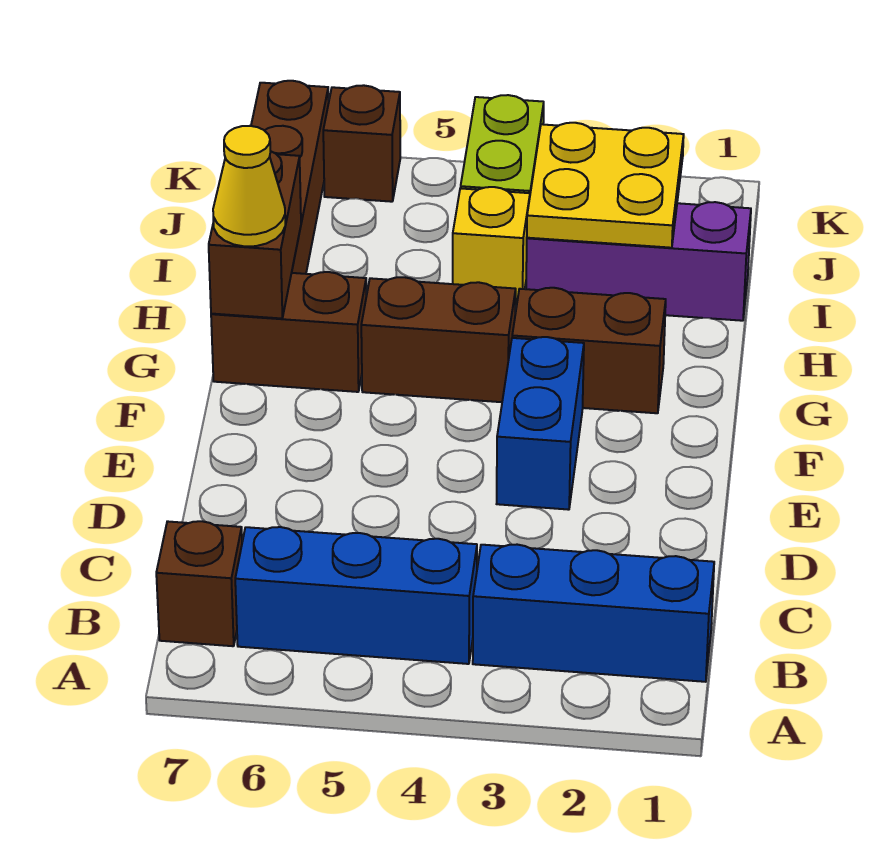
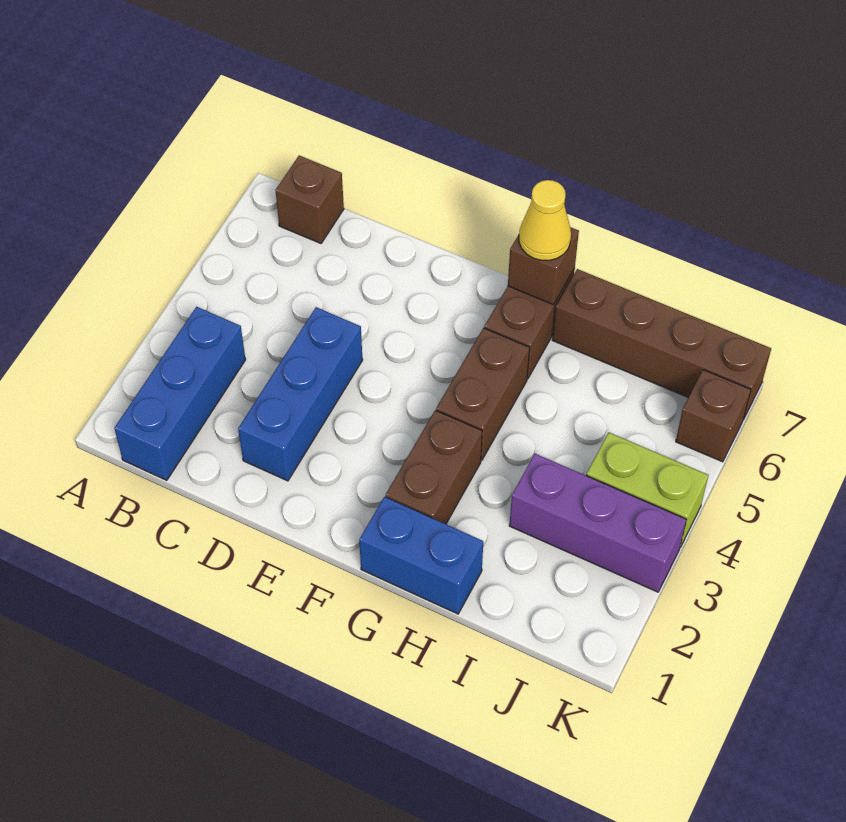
blue 1x3 brick [235,527,477,664] -> blue 1x3 brick moved to [238,307,362,481]
blue 1x2 brick [497,337,584,510] -> blue 1x2 brick moved to [359,497,483,614]
brown 1x2 brick [209,151,301,319] -> brown 1x1 brick [508,227,579,305]
purple 1x3 brick [526,202,751,321] -> purple 1x3 brick turned to [509,454,687,592]
yellow 2x2 plate [527,123,684,248] -> none
yellow 1x1 brick [453,187,530,305] -> none

